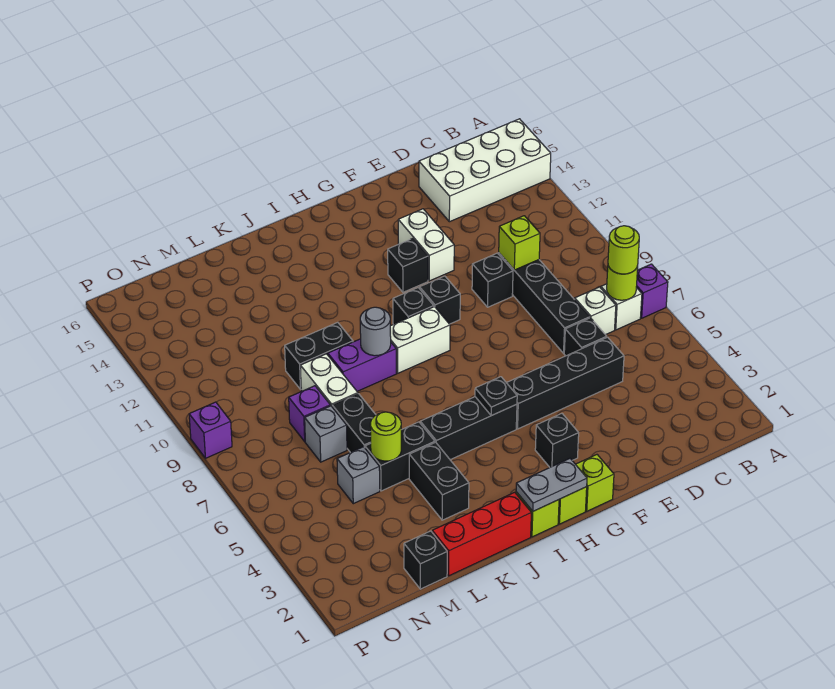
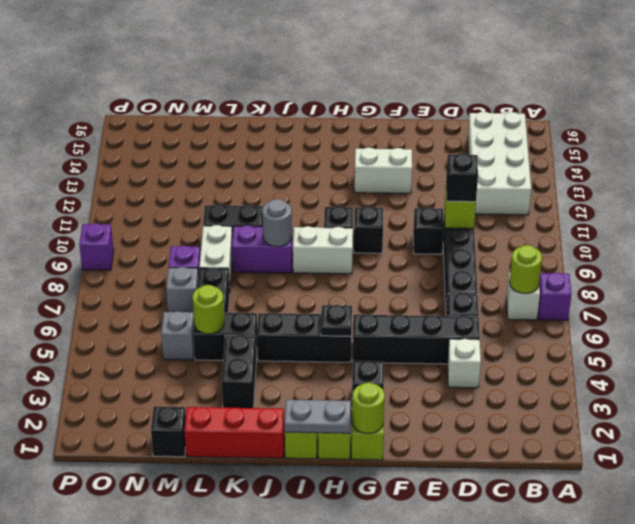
white 2x4 brick [419,119,551,222] -> white 2x4 brick turned to [468,112,531,215]
lime 1x1 round brick [608,226,639,274] -> lime 1x1 round brick moved to [352,383,385,434]
white 1x1 brick [575,287,616,335] -> white 1x1 brick moved to [447,339,481,388]
white 1x2 brick [398,209,454,281] -> white 1x2 brick turned to [355,148,412,193]
black 1x1 brick [388,238,428,292] -> black 1x1 brick moved to [446,153,478,202]

